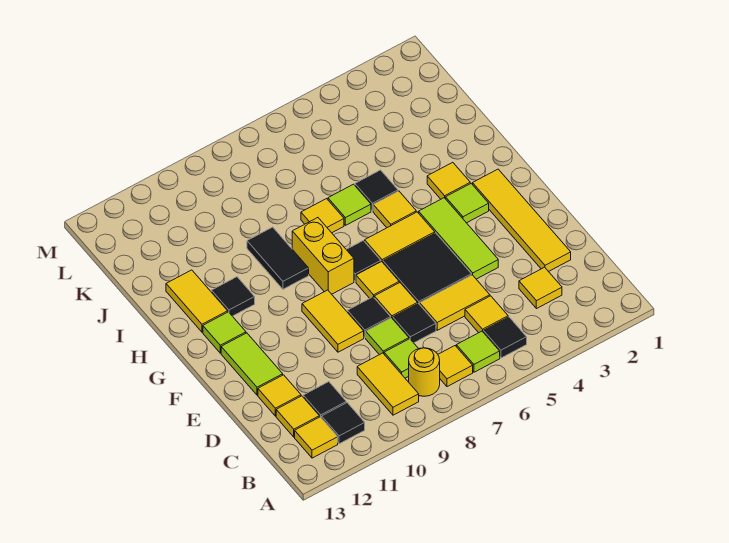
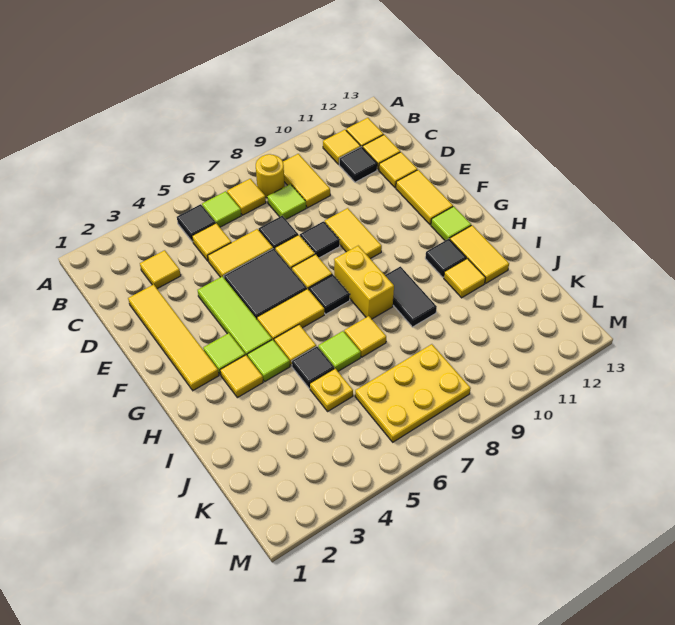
black 1x1 tile [322,403,365,444] -> yellow 1x1 tile [323,130,361,165]
lime 1x1 tile [366,318,409,355] -> lime 1x1 tile moved to [247,340,290,381]
lime 1x2 tile [221,333,283,395] -> yellow 1x2 tile [396,170,453,225]
none -> yellow 1x1 tile [444,258,485,298]
none -> yellow 1x1 plate [310,369,353,411]
none -> yellow 2x3 plate [355,344,471,442]

